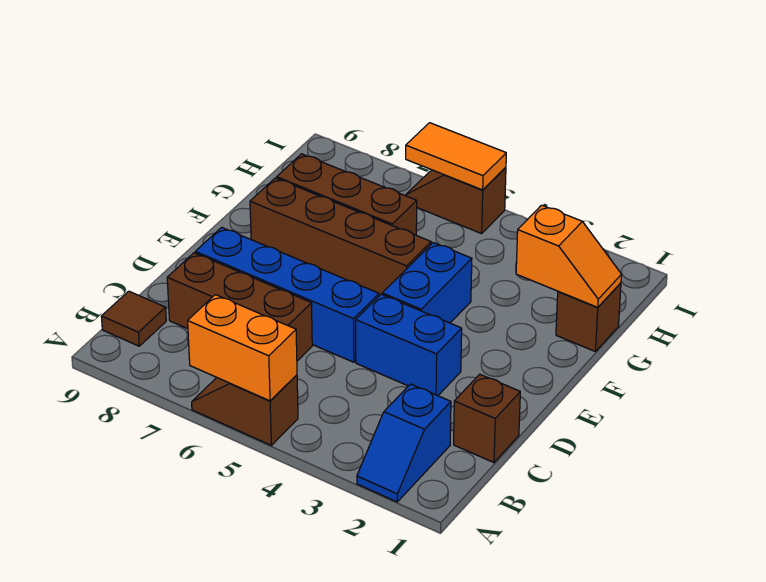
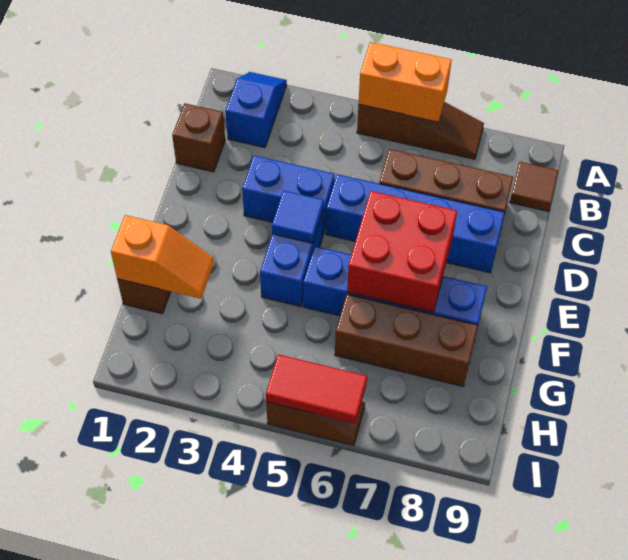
brown 1x2 slope [192,375,298,445] -> brown 1x3 slope [357,102,484,159]
none -> blue 1x1 tile [272,191,324,244]
none -> red 2x2 brick [347,191,457,312]
brown 1x4 brick [250,178,431,296] -> blue 1x4 brick [303,246,487,325]
orange 1x2 slope [516,205,622,307] -> orange 1x2 slope turned to [111,215,214,299]
orange 1x2 tile [406,123,506,190] -> red 1x2 tile [266,354,367,423]

